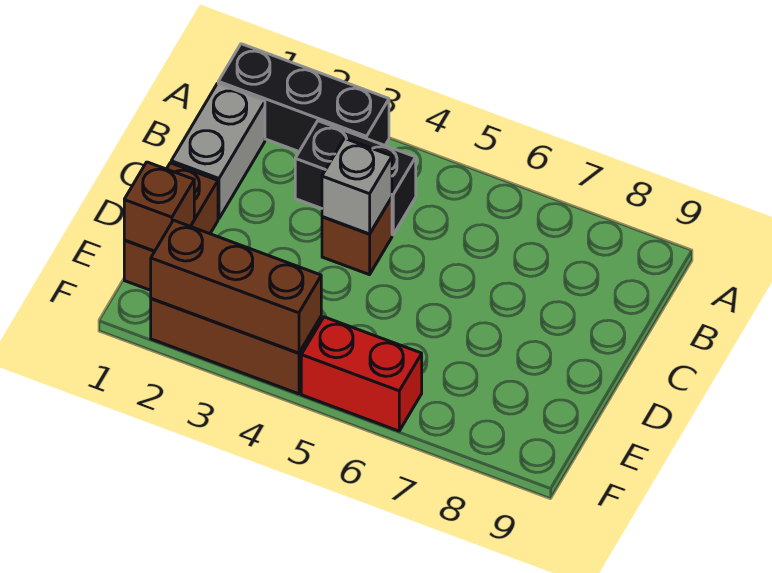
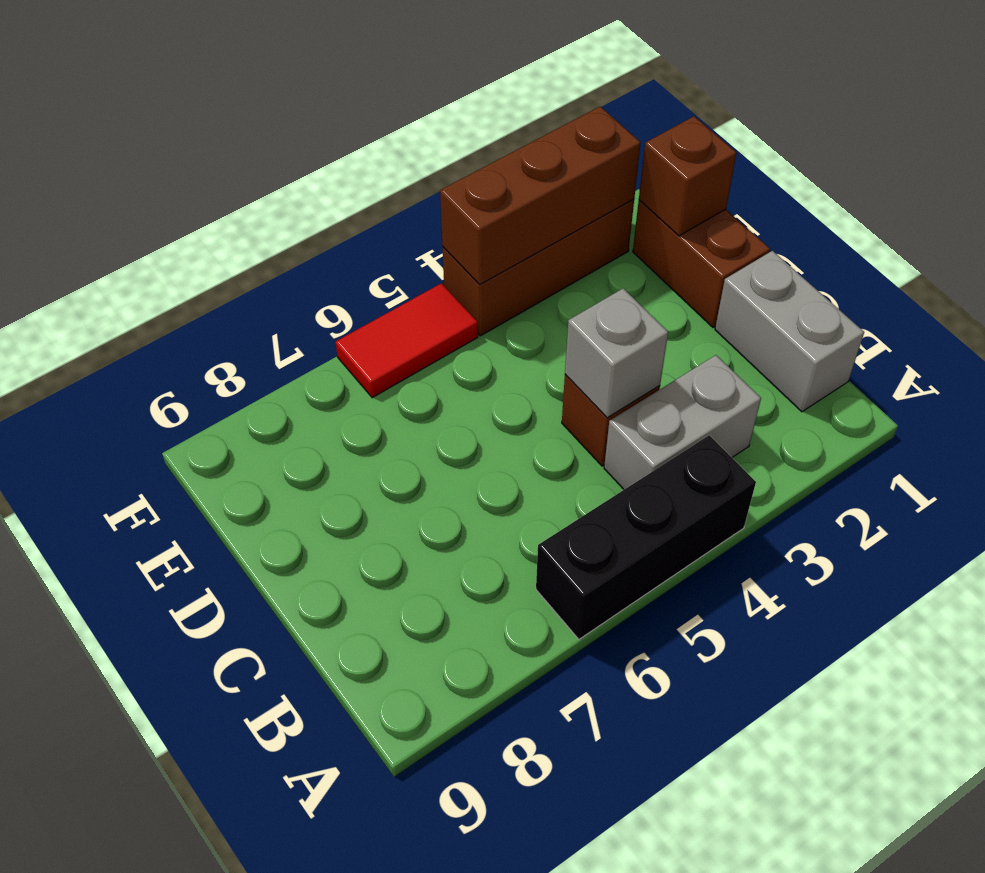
black 1x3 brick [218,44,389,151] -> black 1x3 brick moved to [536,435,756,639]
black 1x2 brick [295,121,416,235] -> grey 1x2 brick [604,355,761,489]
red 1x2 brick [301,317,422,431] -> red 1x2 tile [335,283,478,398]

